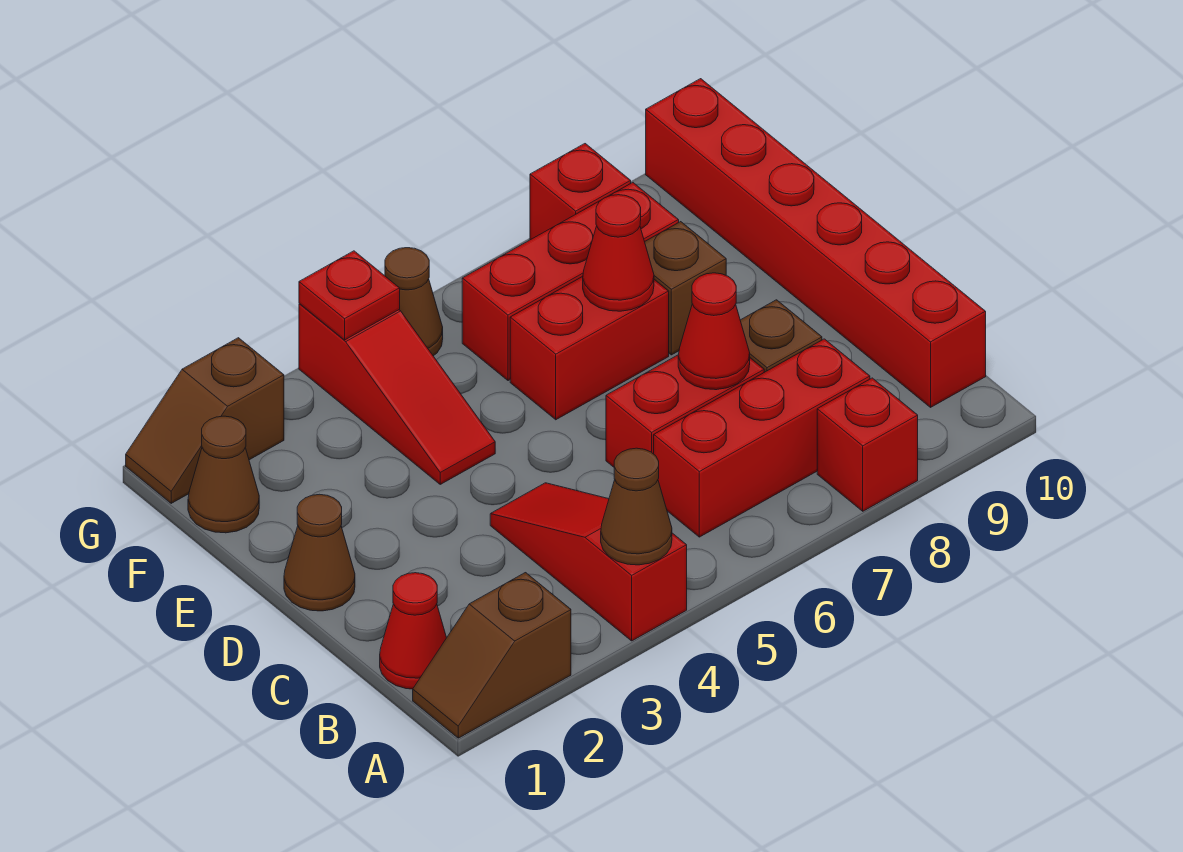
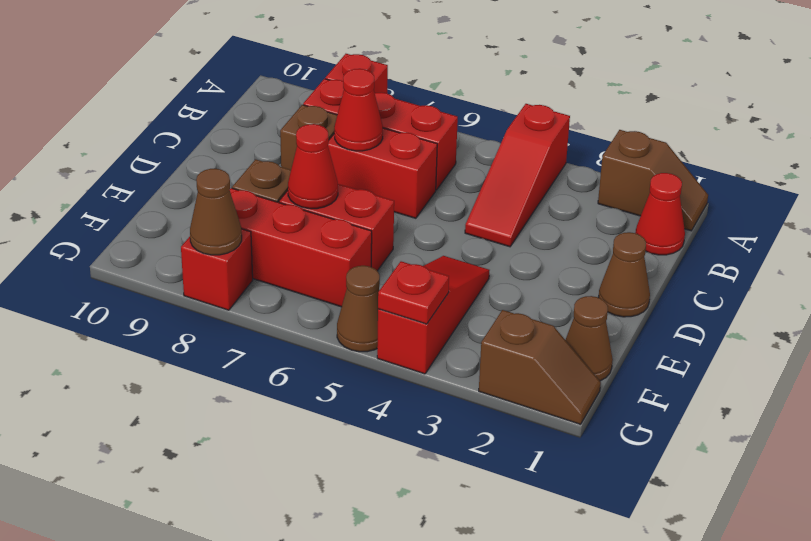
brown 1x1 cone [601,448,672,565] -> brown 1x1 cone moved to [190,169,242,255]
red 1x6 brick [646,79,986,407] -> none

